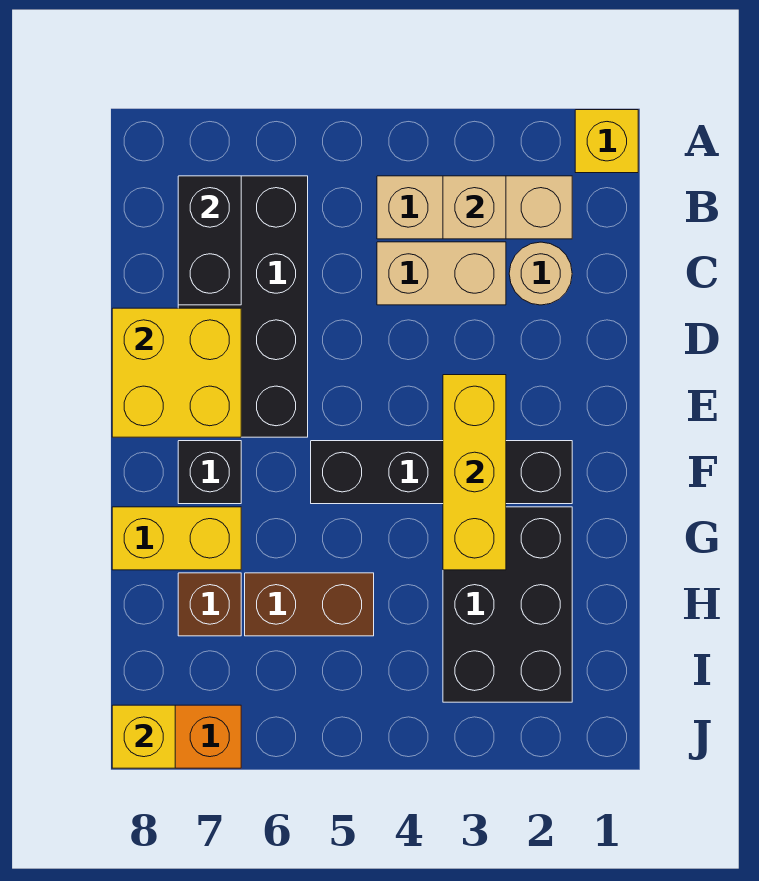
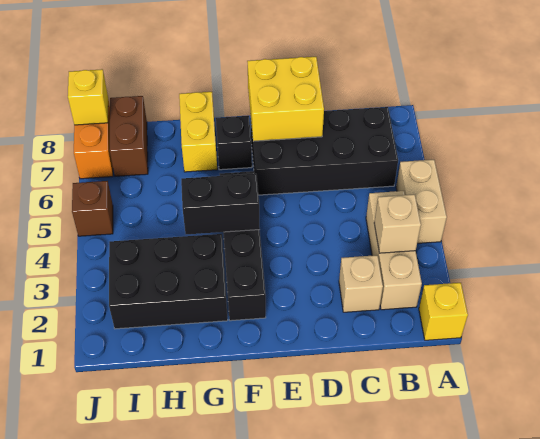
black 1x2 brick [178,176,241,305] -> black 1x2 brick moved to [181,174,260,234]
tan 1x1 round brick [509,242,572,305] -> tan 1x1 brick [339,255,383,312]
tan 1x2 brick [377,242,506,305] -> tan 1x2 brick moved to [396,160,447,243]
yellow 1x3 brick [443,375,506,570] -> none
brown 1x2 brick [245,573,374,636] -> brown 1x2 brick moved to [110,96,148,176]
brown 1x1 brick [178,573,241,636] -> brown 1x1 brick moved to [72,181,113,236]

